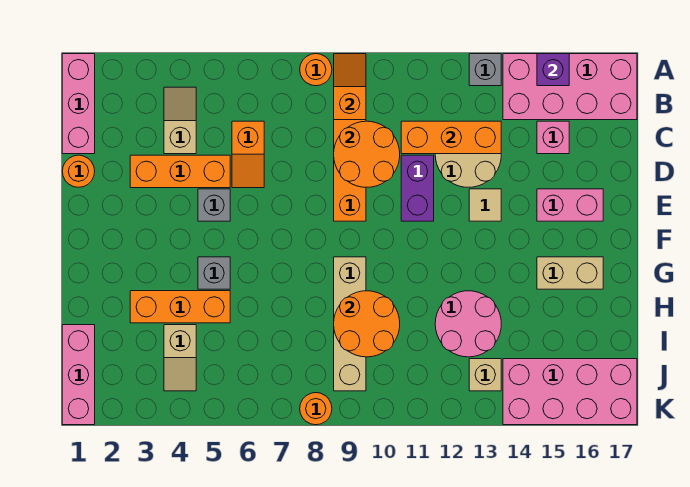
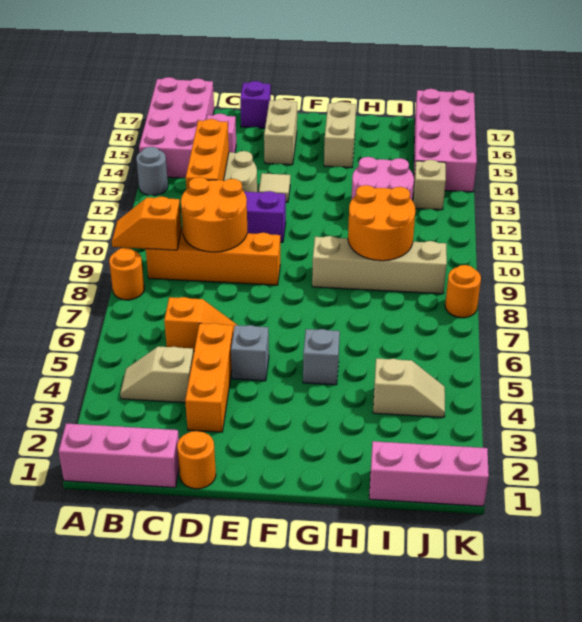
grey 1x1 brick [469,54,501,86] -> grey 1x1 round brick [136,147,168,196]
purple 1x1 brick [537,54,569,86] -> purple 1x1 brick moved to [240,81,271,128]
pink 1x2 brick [537,189,603,221] -> tan 1x2 brick [264,99,297,165]
orange 1x3 brick [130,291,230,323] -> none

